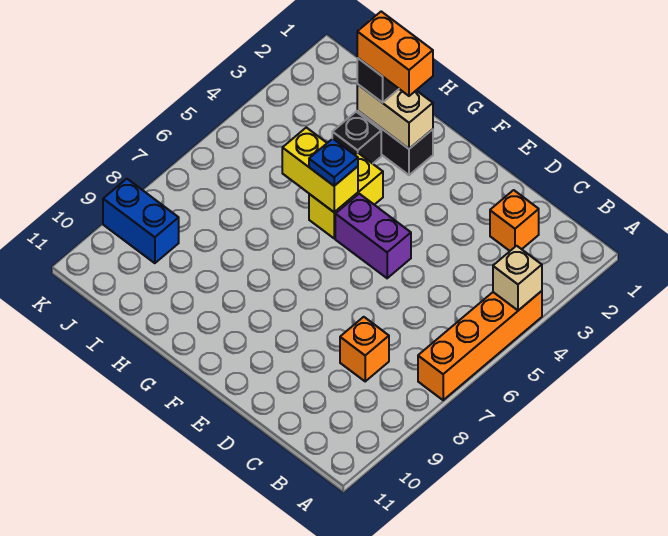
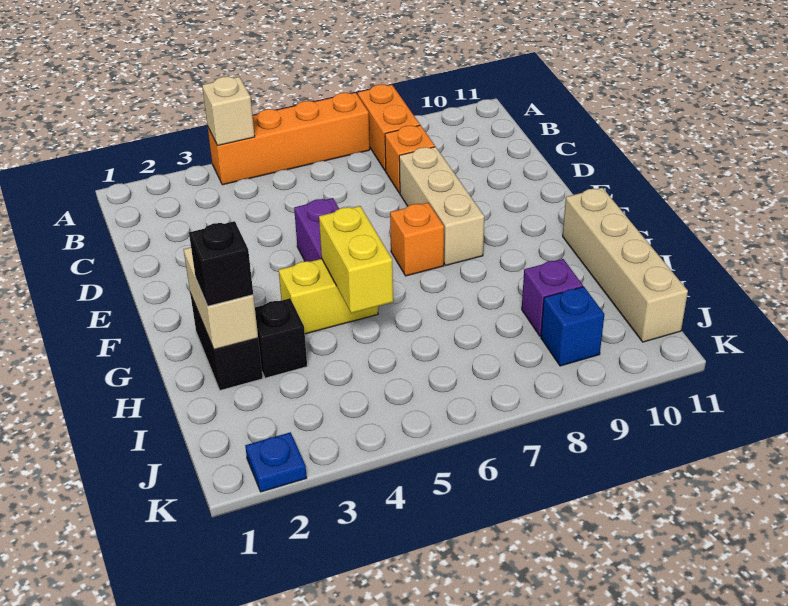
orange 1x1 brick [490,190,539,251] -> orange 1x1 brick moved to [390,203,444,276]
none -> tan 1x3 brick [399,147,484,265]
orange 1x2 brick [357,12,433,96] -> orange 1x2 brick moved to [358,84,420,171]
blue 1x1 plate [309,139,358,186] -> blue 1x1 plate moved to [245,432,307,492]
none -> tan 1x4 brick [563,188,688,342]
none -> purple 1x1 brick [522,259,583,336]
blue 1x2 brick [103,179,179,263] -> blue 1x1 brick [541,287,604,366]

